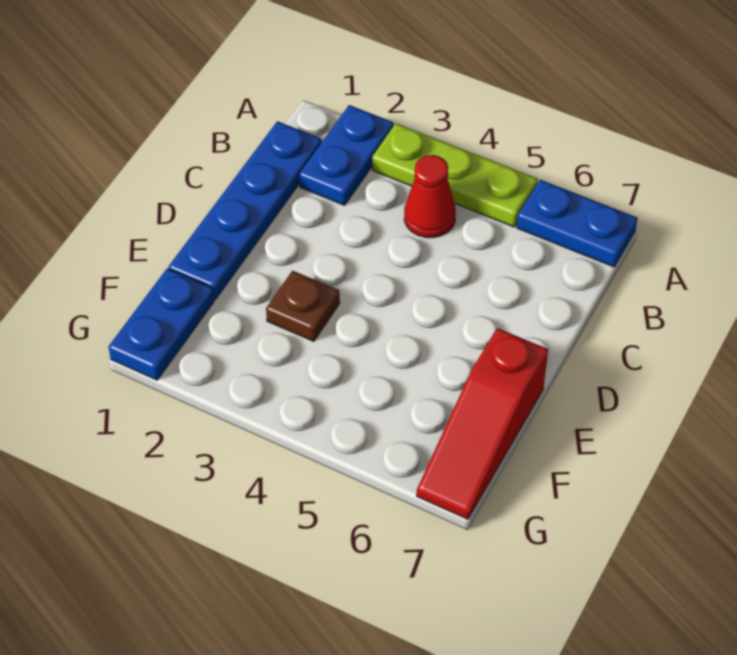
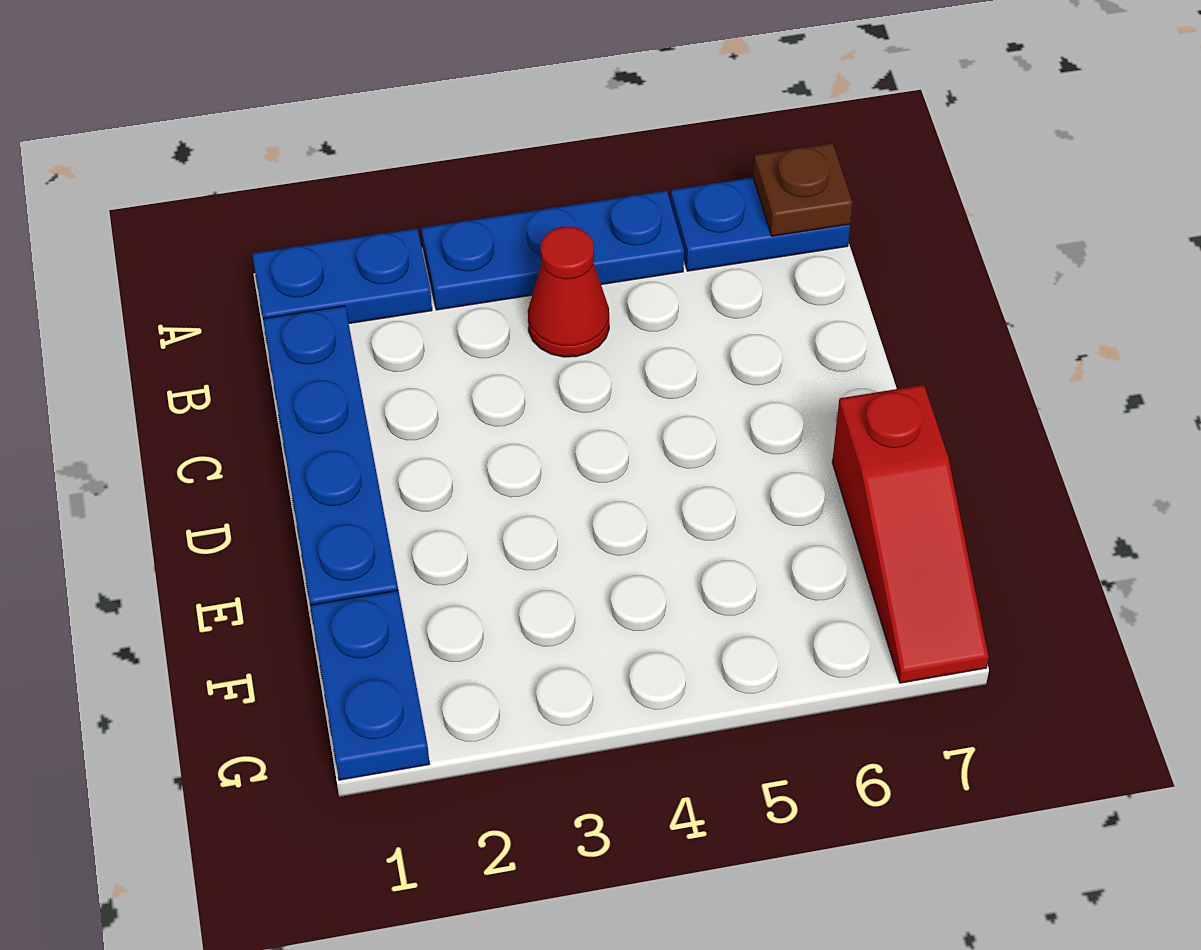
blue 1x2 plate [299,105,393,205] -> blue 1x2 plate turned to [252,228,432,324]
lime 1x3 plate [372,123,538,227] -> blue 1x3 plate [422,191,684,310]
brown 1x1 plate [266,271,340,341] -> brown 1x1 plate moved to [753,143,853,236]

